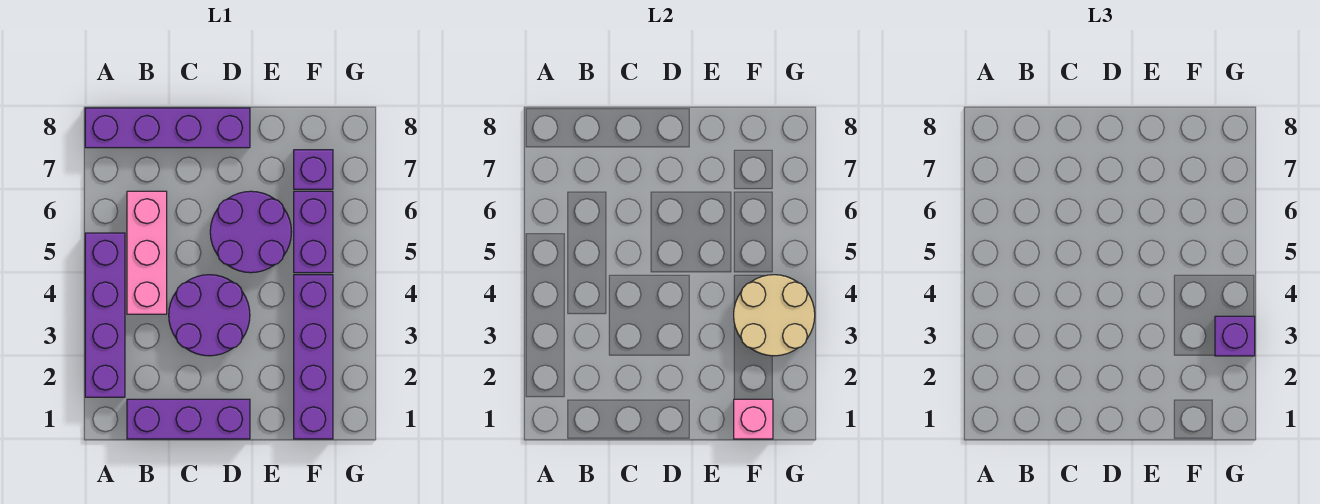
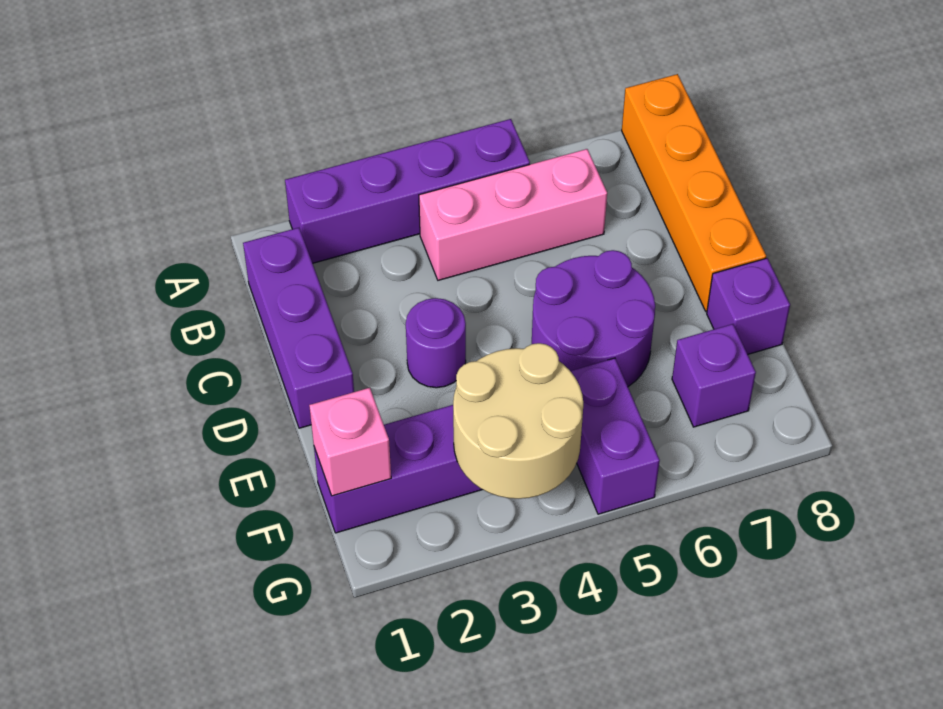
purple 1x4 brick [85,108,250,148] -> orange 1x4 brick [622,74,766,311]
purple 2x2 round brick [169,275,250,356] -> purple 1x1 round brick [406,298,466,388]
purple 1x2 brick [294,191,333,273] -> purple 1x2 brick turned to [571,358,660,514]
purple 1x1 brick [1215,316,1255,356] -> purple 1x1 brick moved to [707,258,790,354]

